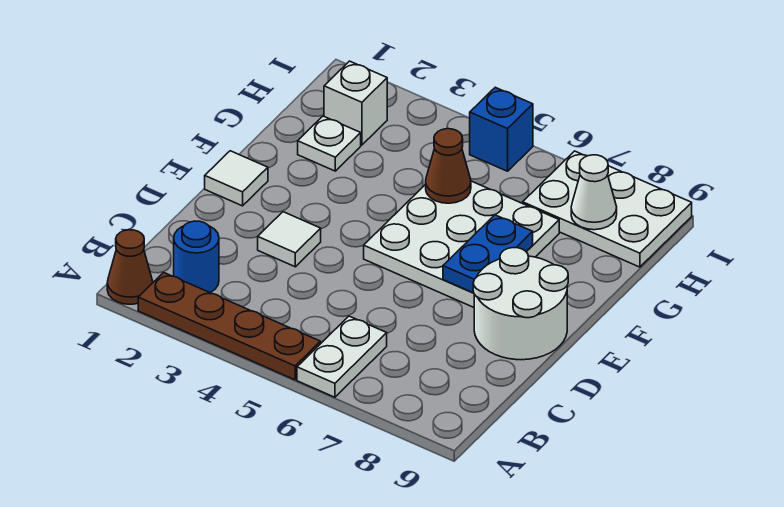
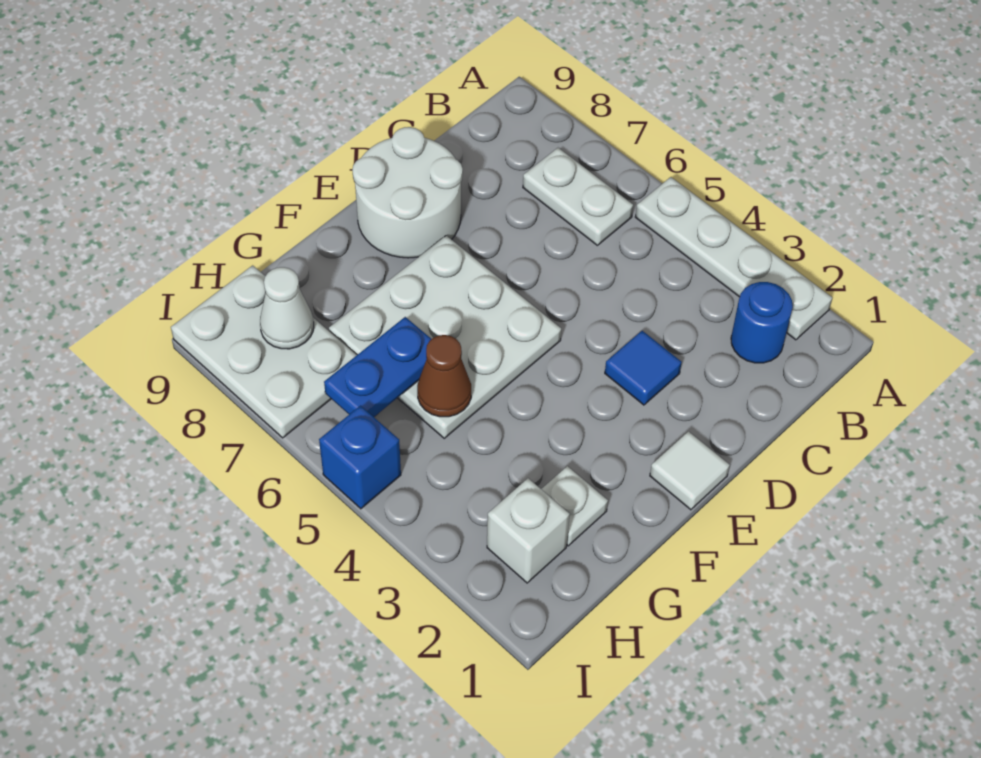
brown 1x1 cone [107,230,153,304] -> none
brown 1x4 plate [138,272,320,380] -> white 1x4 plate [635,177,832,340]
white 1x2 plate [297,316,387,397] -> white 1x2 plate turned to [523,148,633,245]
white 1x1 tile [258,212,321,267] -> blue 1x1 tile [605,331,682,405]
blue 1x2 plate [443,215,533,293] -> blue 1x2 plate moved to [324,317,431,417]

